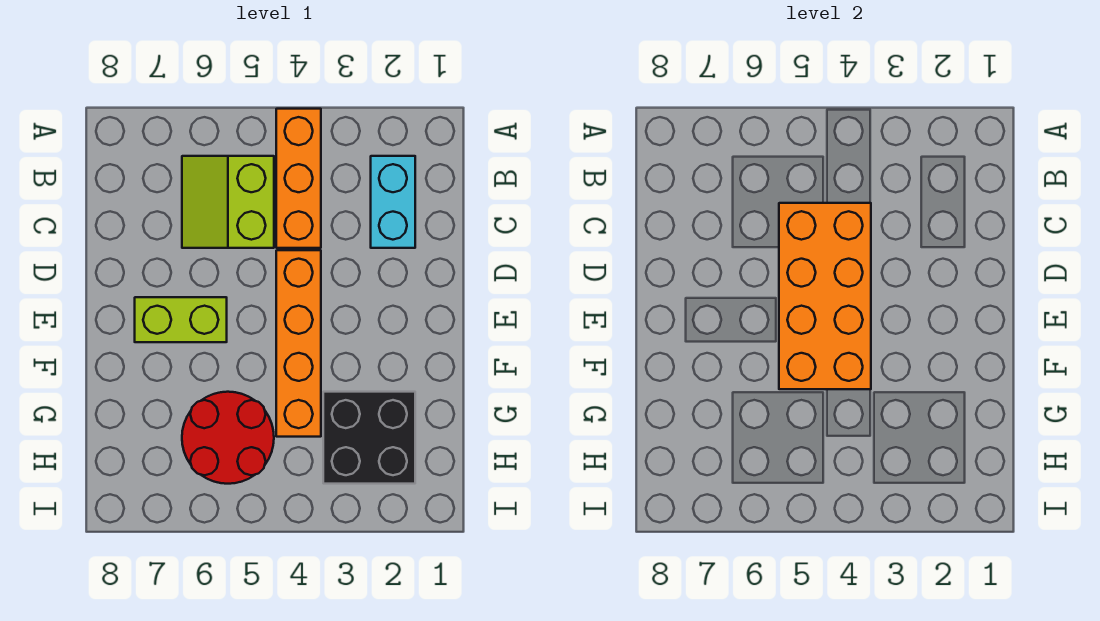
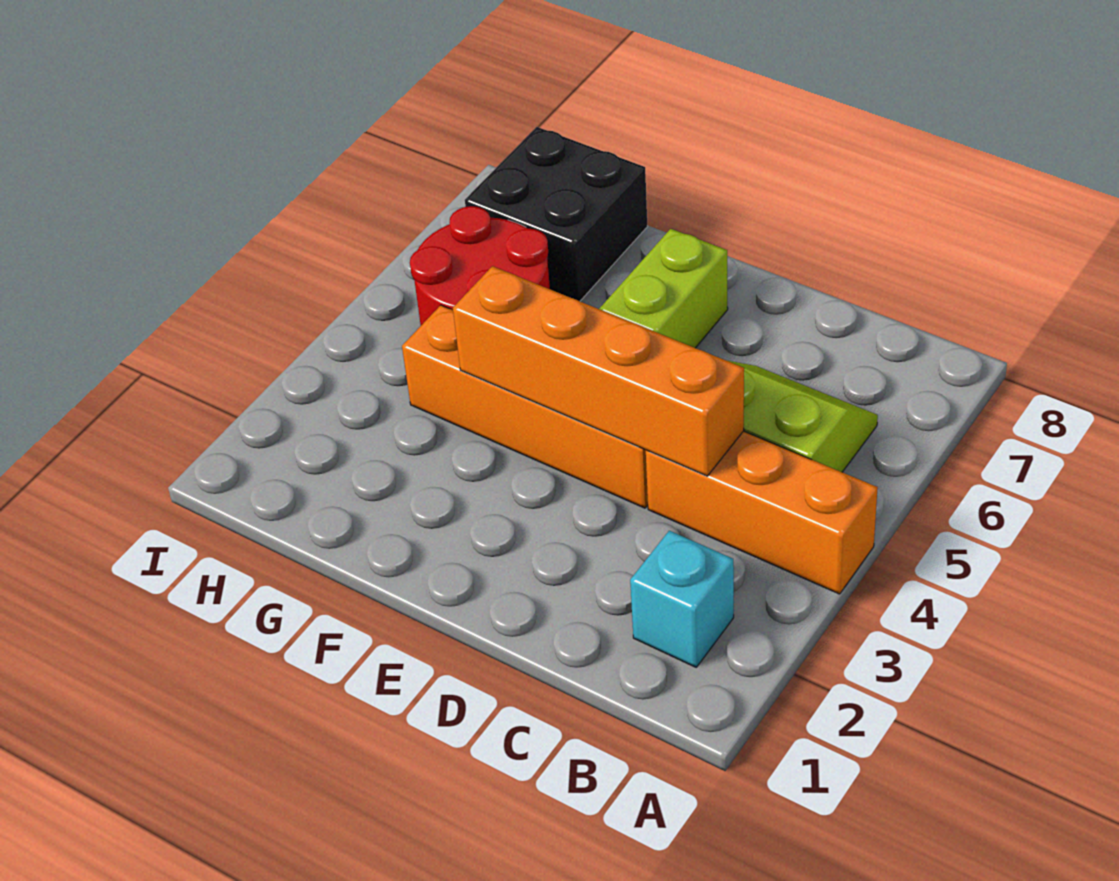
cyan 1x2 brick [371,156,415,248] -> cyan 1x1 brick [630,531,734,667]
orange 2x4 brick [779,203,871,389] -> orange 1x4 brick [453,266,744,476]
black 2x2 brick [323,392,415,484] -> black 2x2 brick moved to [465,127,647,301]

